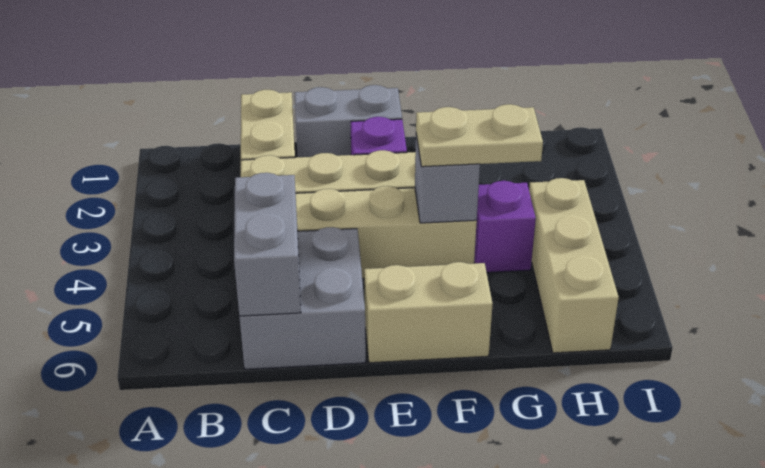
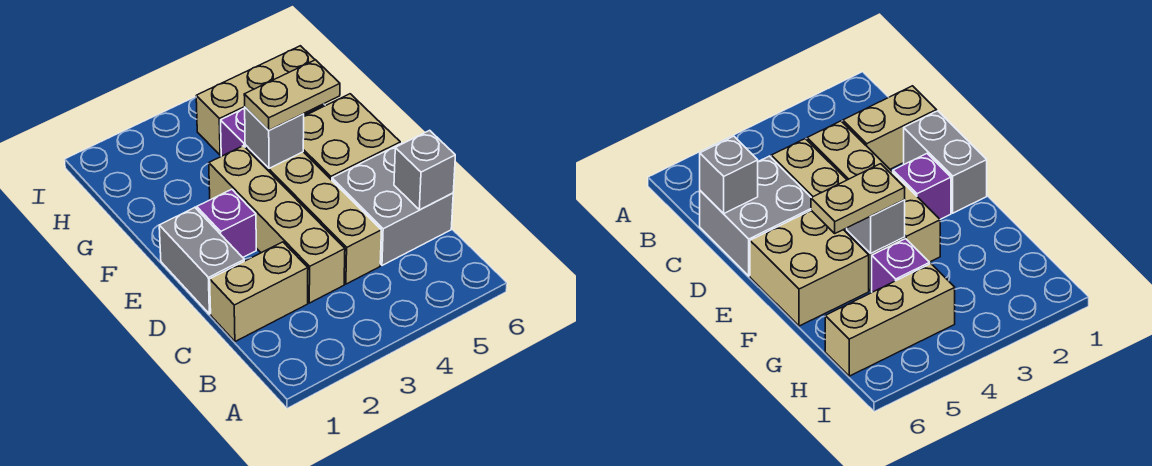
grey 1x2 brick [234,173,301,316] -> grey 1x1 brick [394,130,455,210]
tan 1x2 brick [364,262,493,363] -> tan 2x2 brick [303,94,400,180]
tan 1x2 plate [416,104,543,167] -> tan 1x2 plate turned to [244,60,340,130]

